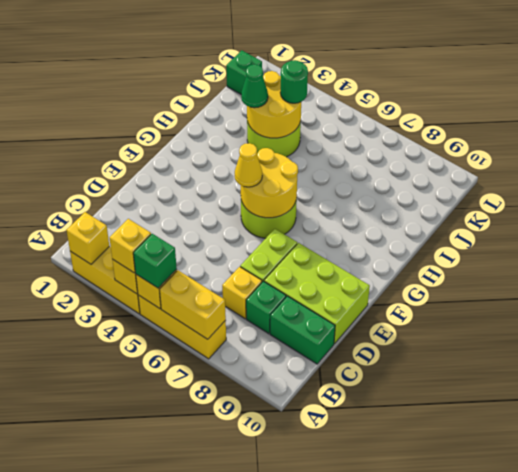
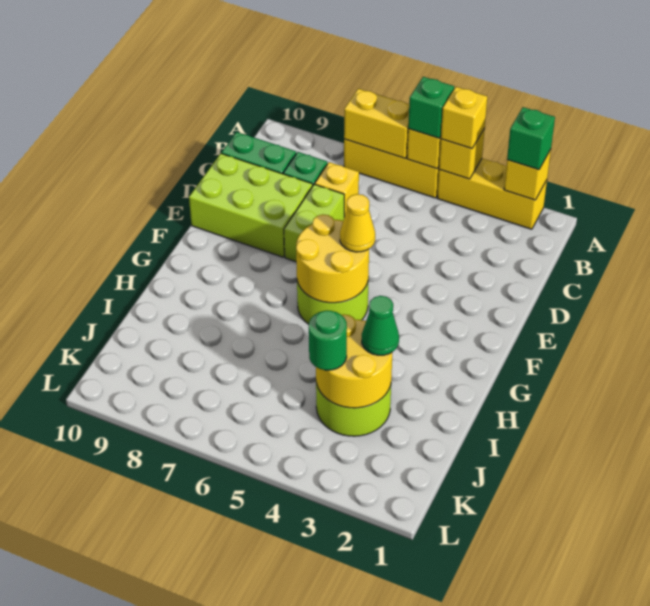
green 1x1 brick [226,50,262,94] -> green 1x1 brick moved to [507,107,555,170]

